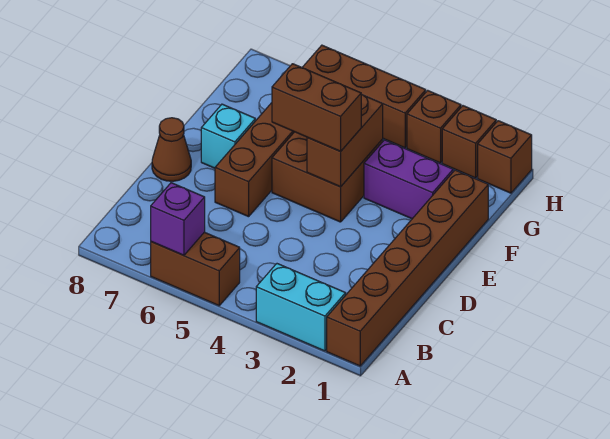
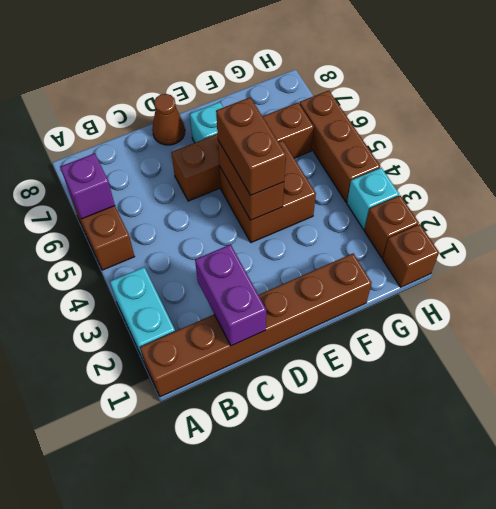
brown 1x2 brick [307,94,383,187] -> brown 1x2 brick turned to [218,141,284,220]
purple 1x2 brick [364,140,453,219] -> purple 1x2 brick moved to [195,245,266,346]
brown 1x1 brick [407,90,461,163] -> cyan 1x1 brick [347,168,399,229]

